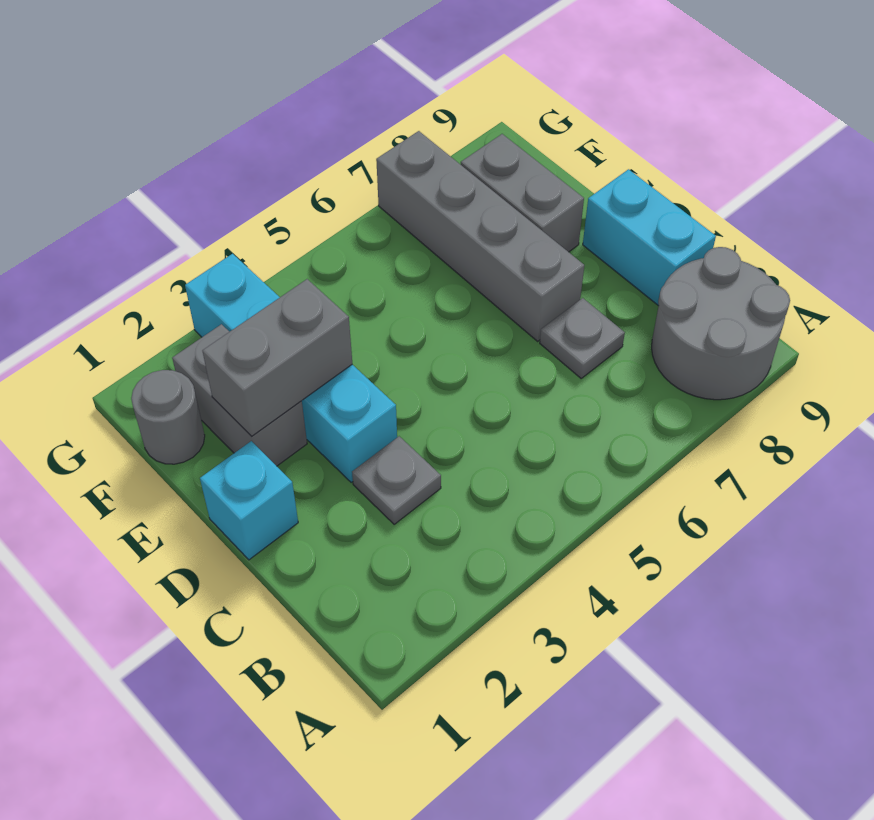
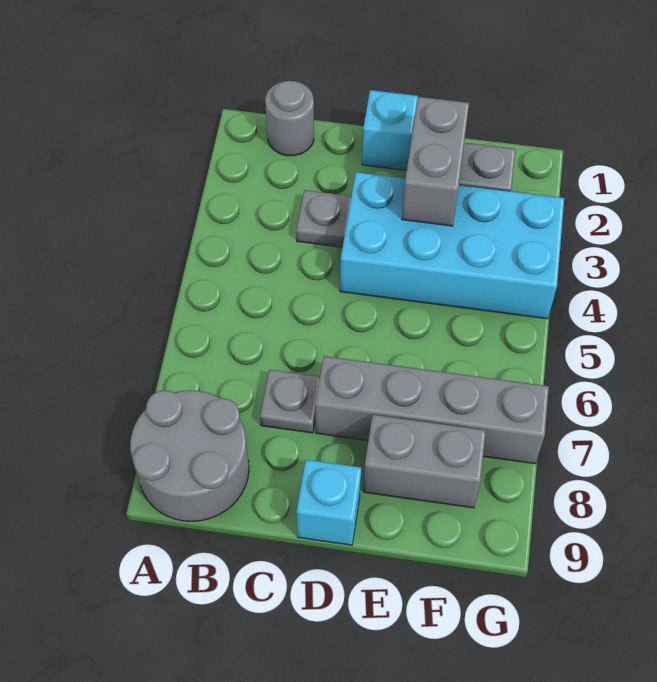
cyan 1x2 brick [583,169,716,306] -> cyan 1x1 brick [296,460,361,545]
cyan 1x4 brick [185,254,397,483] -> cyan 2x4 brick [340,172,564,319]
grey 1x1 round brick [131,370,205,464] -> grey 1x1 round brick moved to [265,81,314,156]

